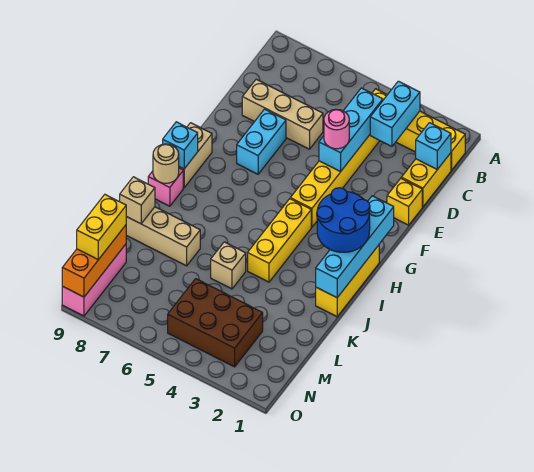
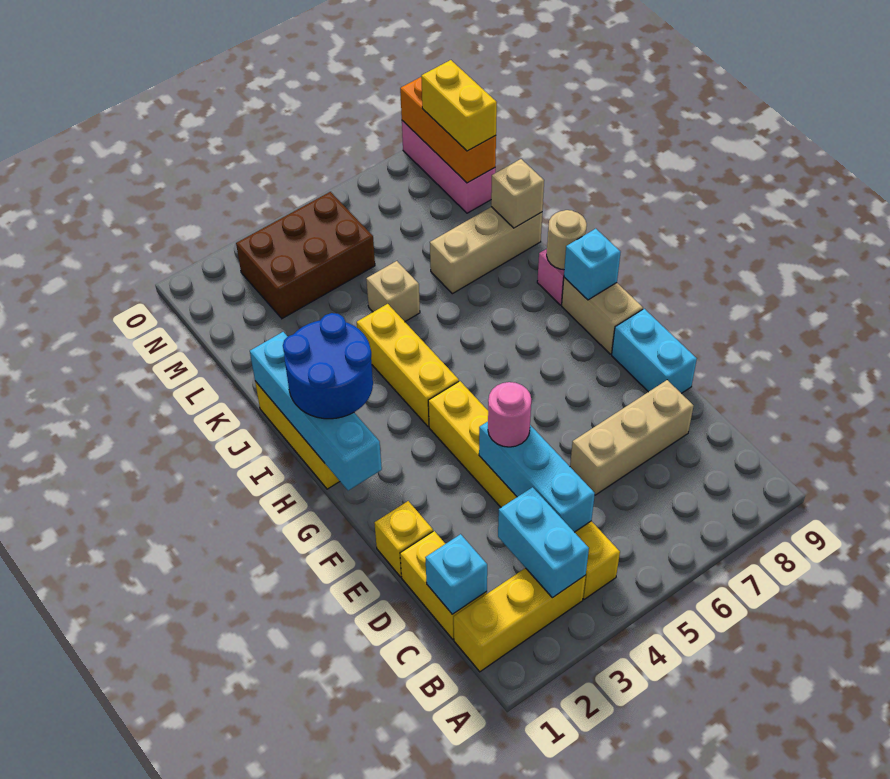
cyan 1x2 brick [237,109,286,174] -> cyan 1x2 brick moved to [612,309,697,393]

